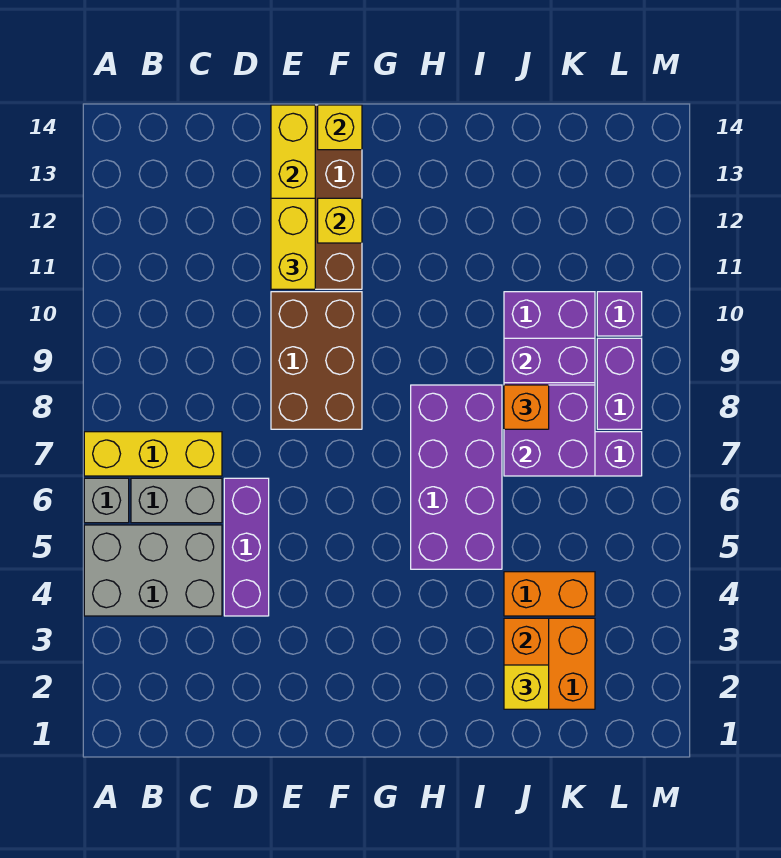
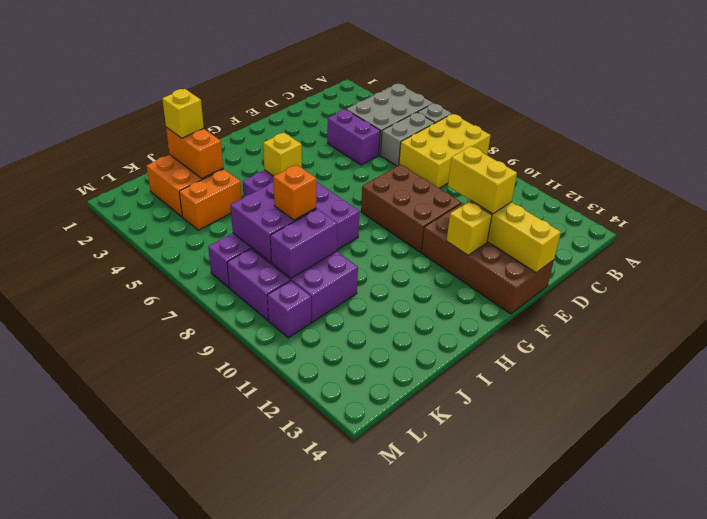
yellow 1x3 brick [84,432,222,476] -> yellow 2x3 brick [399,114,491,188]
purple 1x3 brick [224,478,269,616] -> purple 1x2 brick [327,109,380,165]
yellow 1x1 brick [318,105,362,150] -> yellow 1x1 brick moved to [263,133,302,176]

